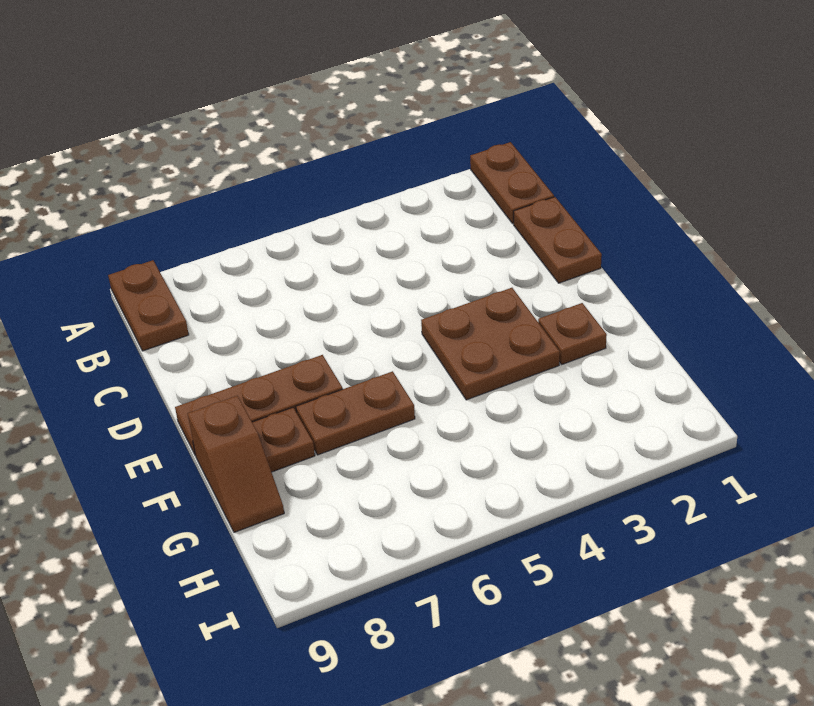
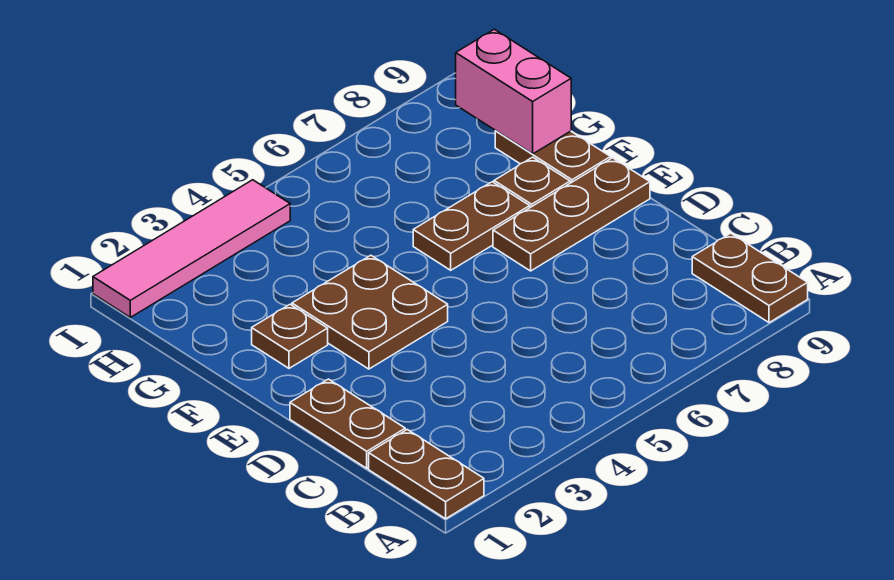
brown 1x2 slope [188,396,284,532] -> brown 1x2 plate [495,131,611,183]
none -> pink 1x2 brick [456,29,571,154]
none -> pink 1x4 tile [93,180,290,317]

